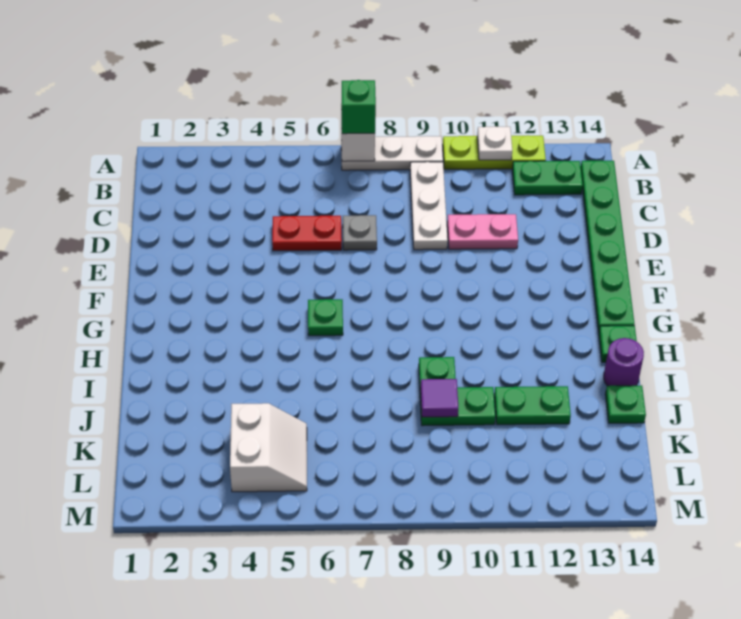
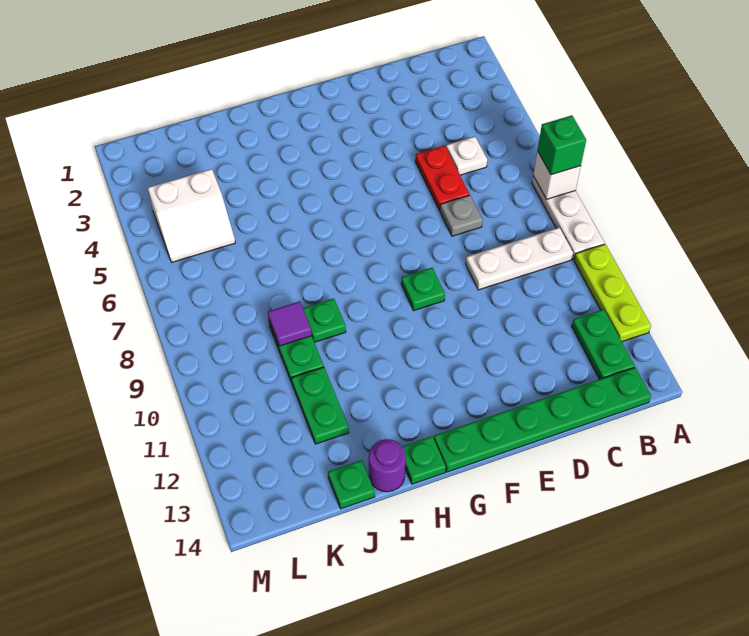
white 1x1 plate [477,126,512,160] -> white 1x1 plate moved to [446,137,487,175]
pink 1x2 plate [447,214,518,249] -> none
green 1x1 plate [308,299,343,336] -> green 1x1 plate moved to [401,268,445,311]

